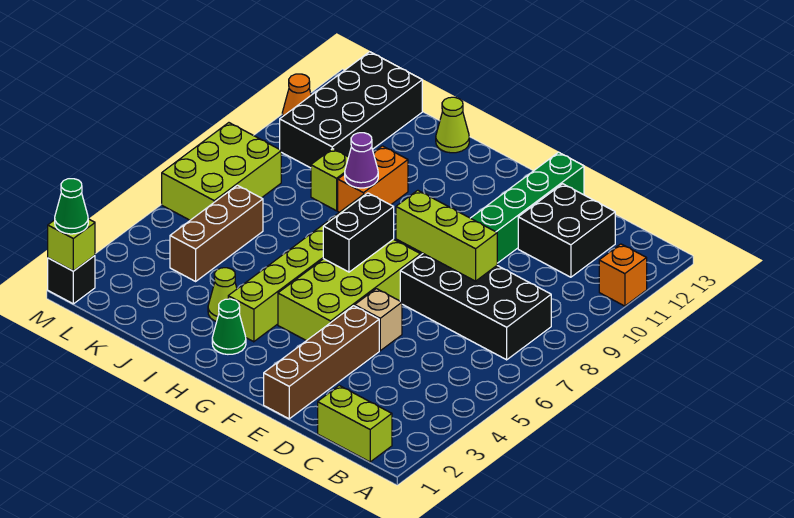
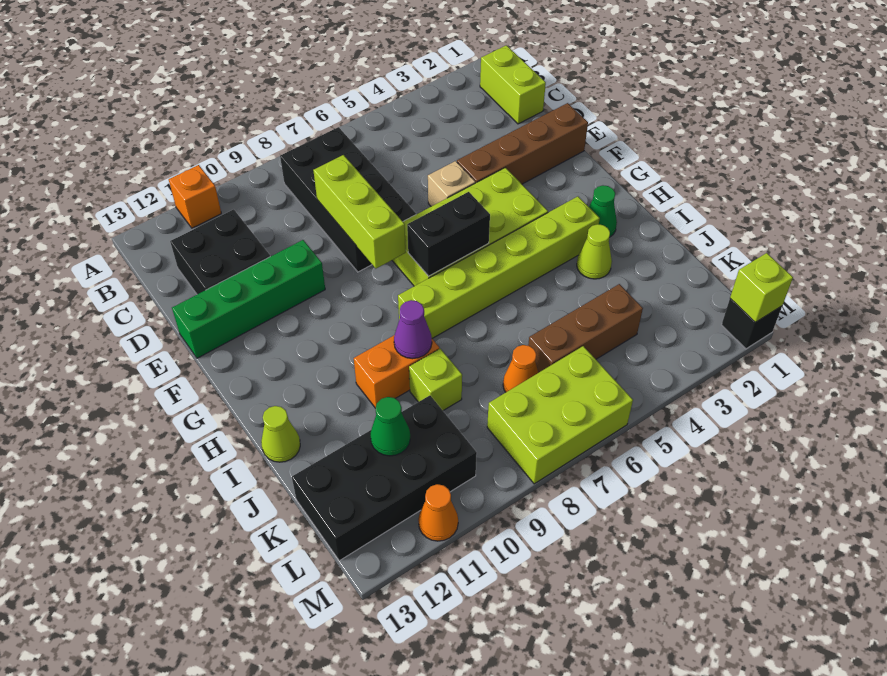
none -> orange 1x1 cone [503,345,538,392]
green 1x1 cone [55,179,88,234] -> green 1x1 cone moved to [370,397,410,456]

